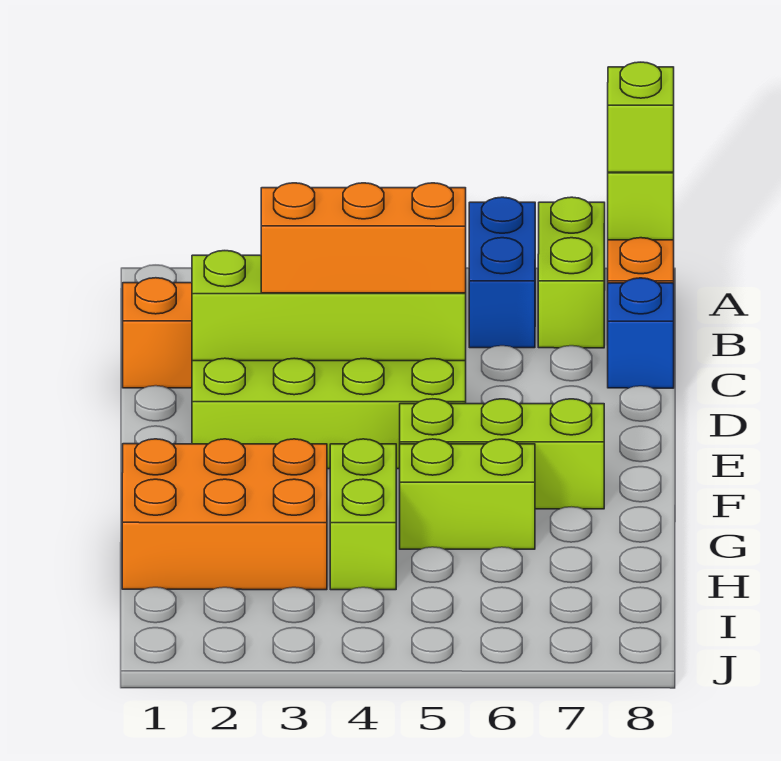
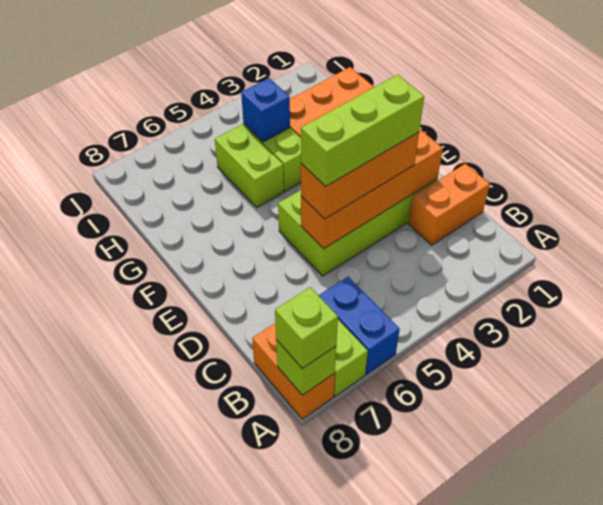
blue 1x1 brick [608,278,674,388] -> blue 1x1 brick moved to [241,78,290,142]
lime 1x4 brick [192,251,466,361] -> orange 1x4 brick [301,129,443,249]
lime 1x3 brick [400,399,604,509] -> lime 1x3 brick moved to [301,75,424,187]
lime 1x2 brick [400,439,535,549] -> lime 1x2 brick turned to [215,124,284,208]

